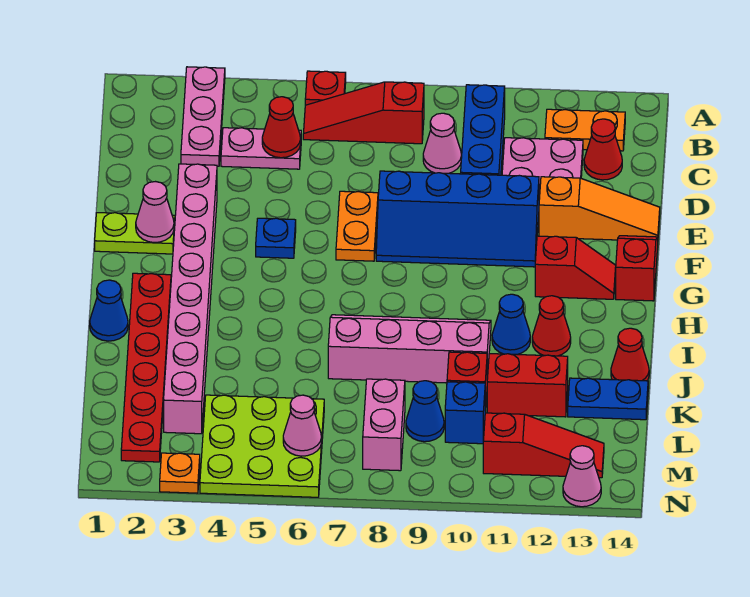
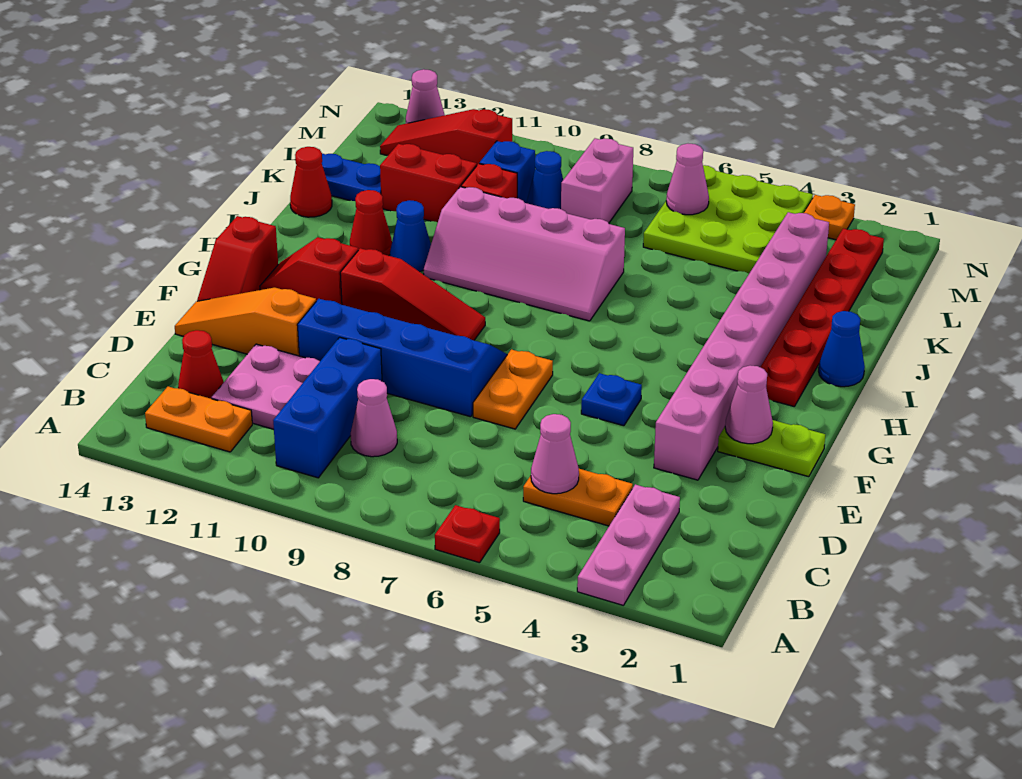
red 1x3 slope [303,82,424,144] -> red 1x3 slope moved to [340,248,485,340]
pink 1x2 plate [221,128,301,169] -> orange 1x2 plate [523,469,633,526]
red 1x1 cone [262,97,301,158] -> pink 1x1 cone [531,414,579,494]

